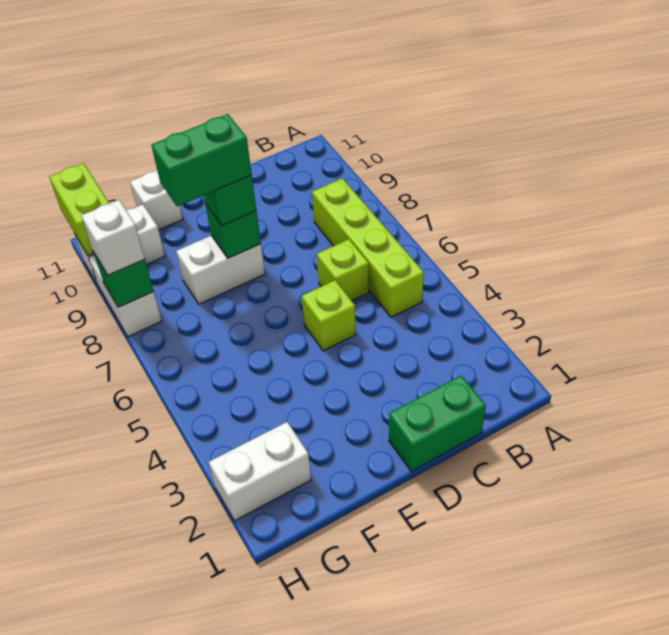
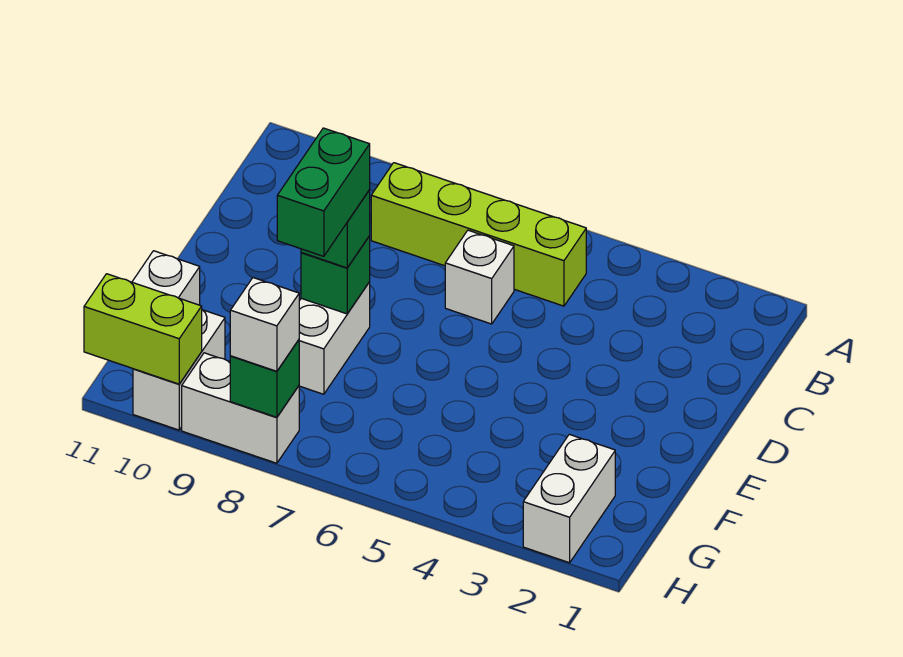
green 1x2 brick [389,375,486,471] -> none
lime 1x1 brick [317,239,369,301] -> white 1x1 brick [445,230,514,324]
lime 1x1 brick [302,280,356,351] -> none

